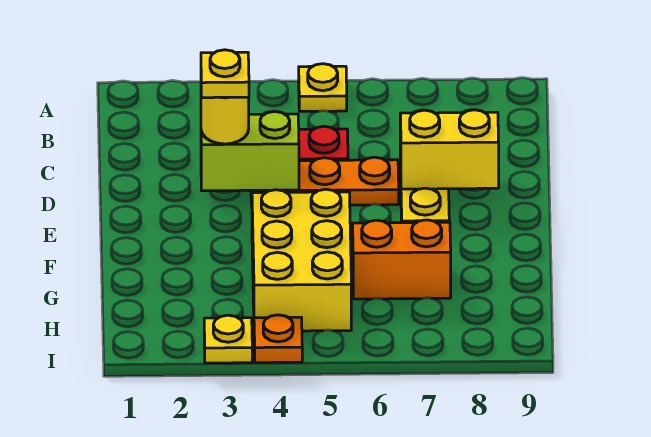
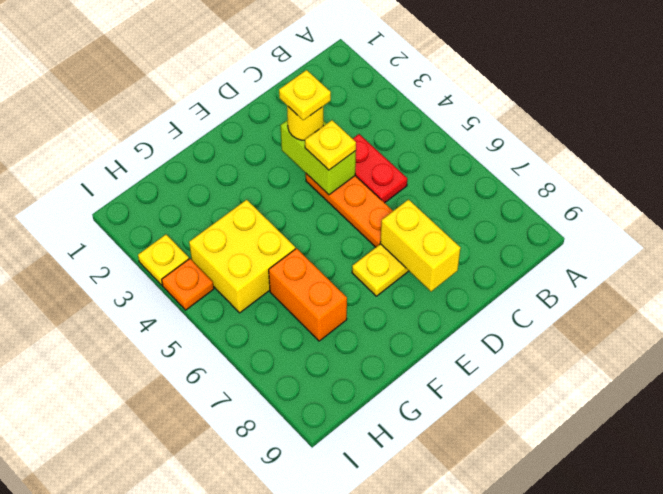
yellow 1x1 plate [299,64,347,111] -> yellow 1x1 plate moved to [305,120,356,170]
yellow 2x3 brick [252,189,351,331] -> yellow 2x2 brick [189,200,295,313]

